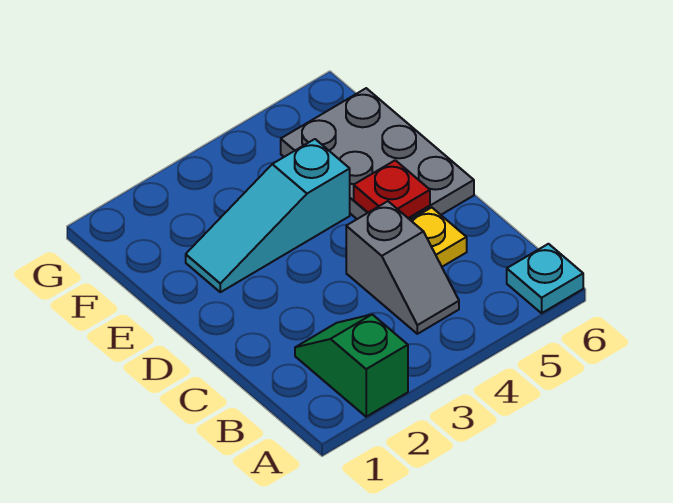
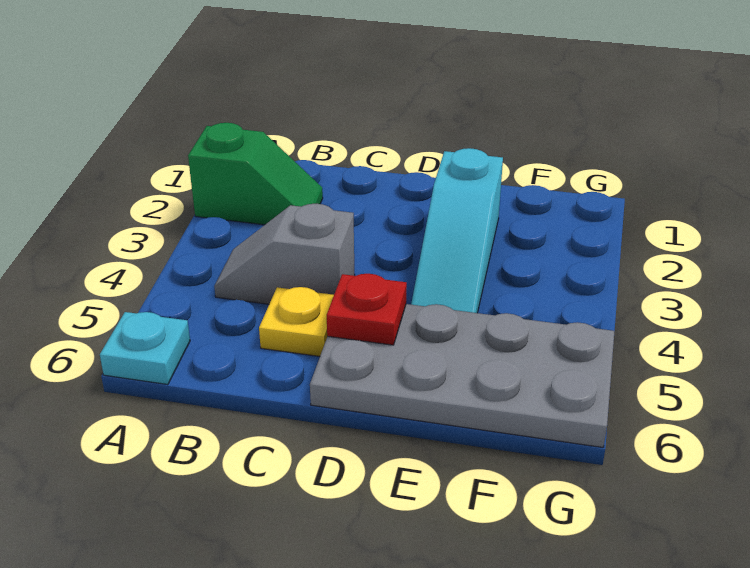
grey 2x3 plate [281,88,474,220] -> grey 2x4 plate [310,304,614,447]
cyan 1x3 slope [186,139,350,292] -> cyan 1x3 slope turned to [411,148,503,313]

